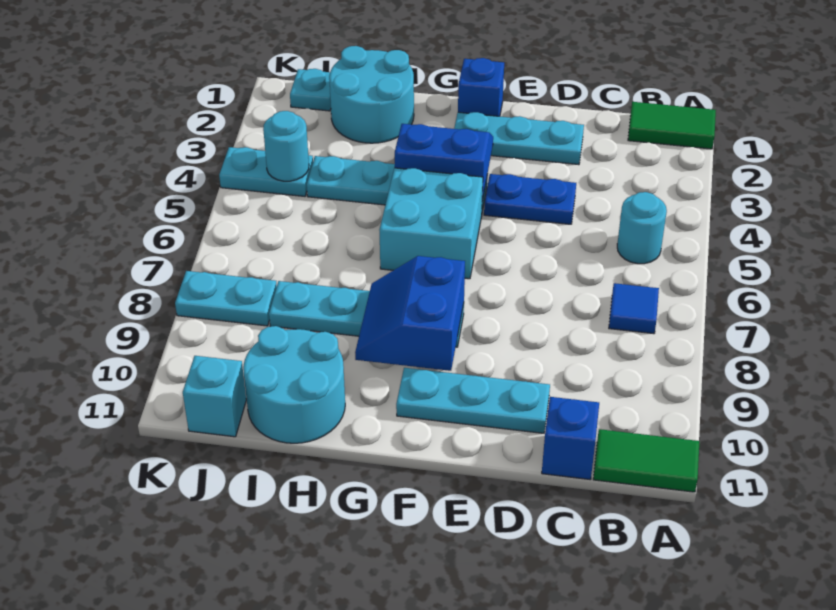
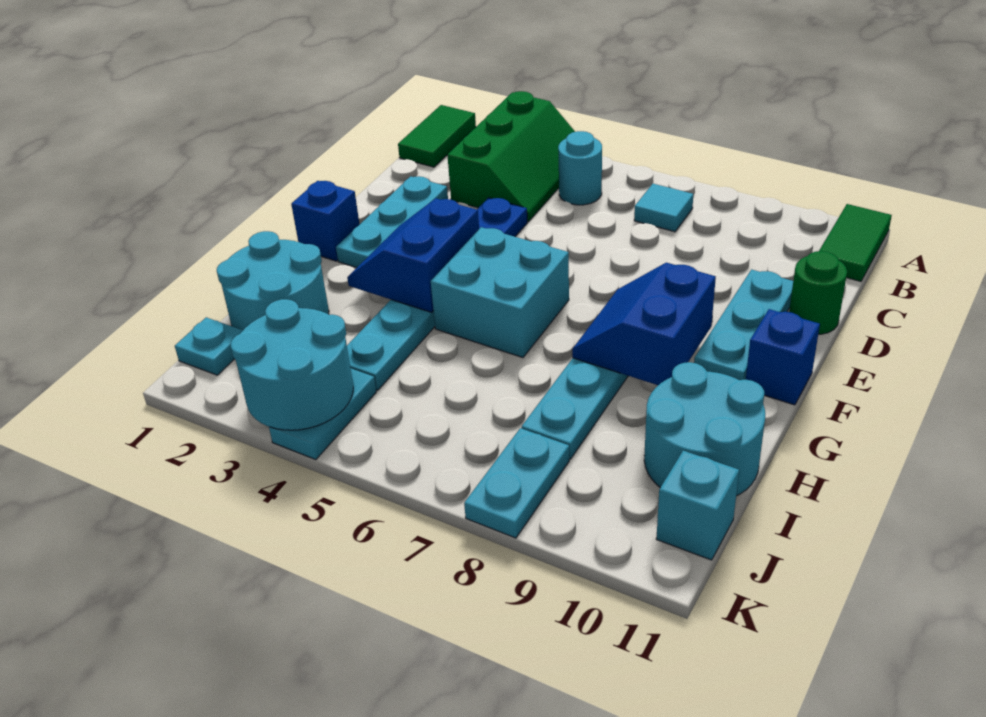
none -> green 2x3 slope [447,91,575,222]
blue 1x1 tile [609,283,659,334] -> cyan 1x1 tile [634,184,693,232]
blue 1x1 brick [542,397,599,480] -> blue 1x1 brick moved to [746,309,820,405]
none -> green 1x1 round brick [789,251,847,334]
blue 2x2 slope [355,256,465,371] -> blue 2x2 slope turned to [572,263,716,385]
cyan 1x1 round brick [263,111,309,181] -> cyan 2x2 round brick [230,299,353,430]

